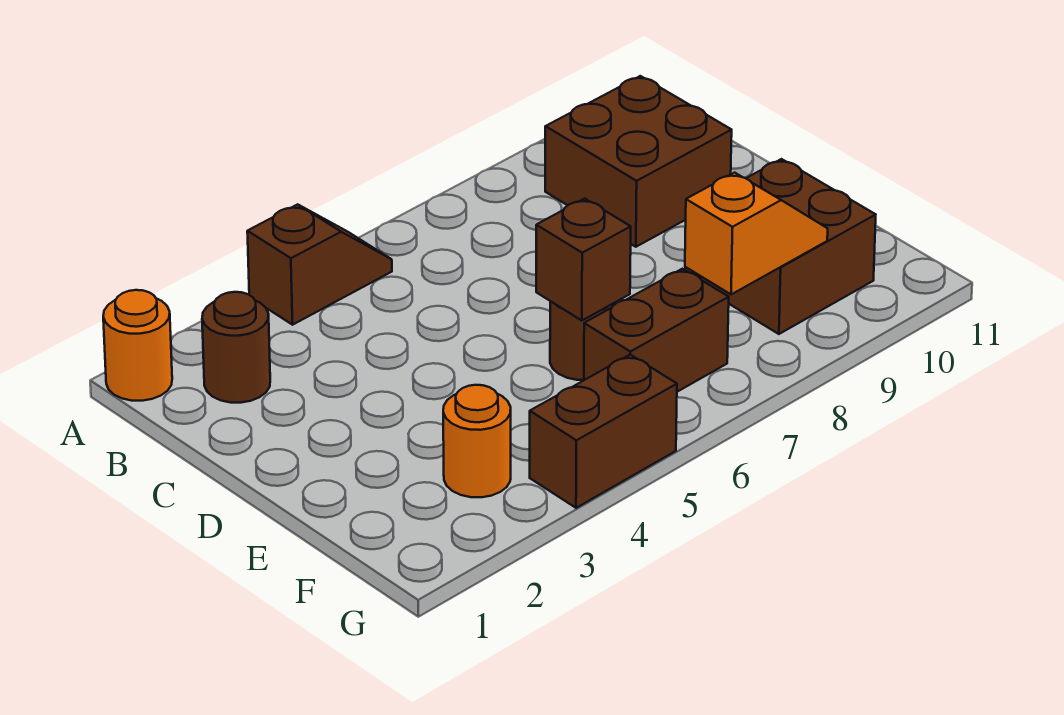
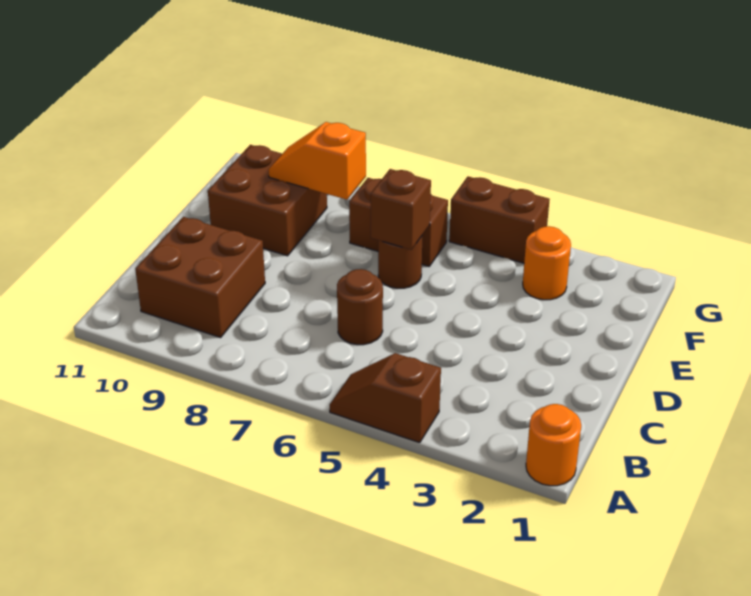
brown 1x1 round brick [202,292,270,403] -> brown 1x1 round brick moved to [337,269,383,345]

